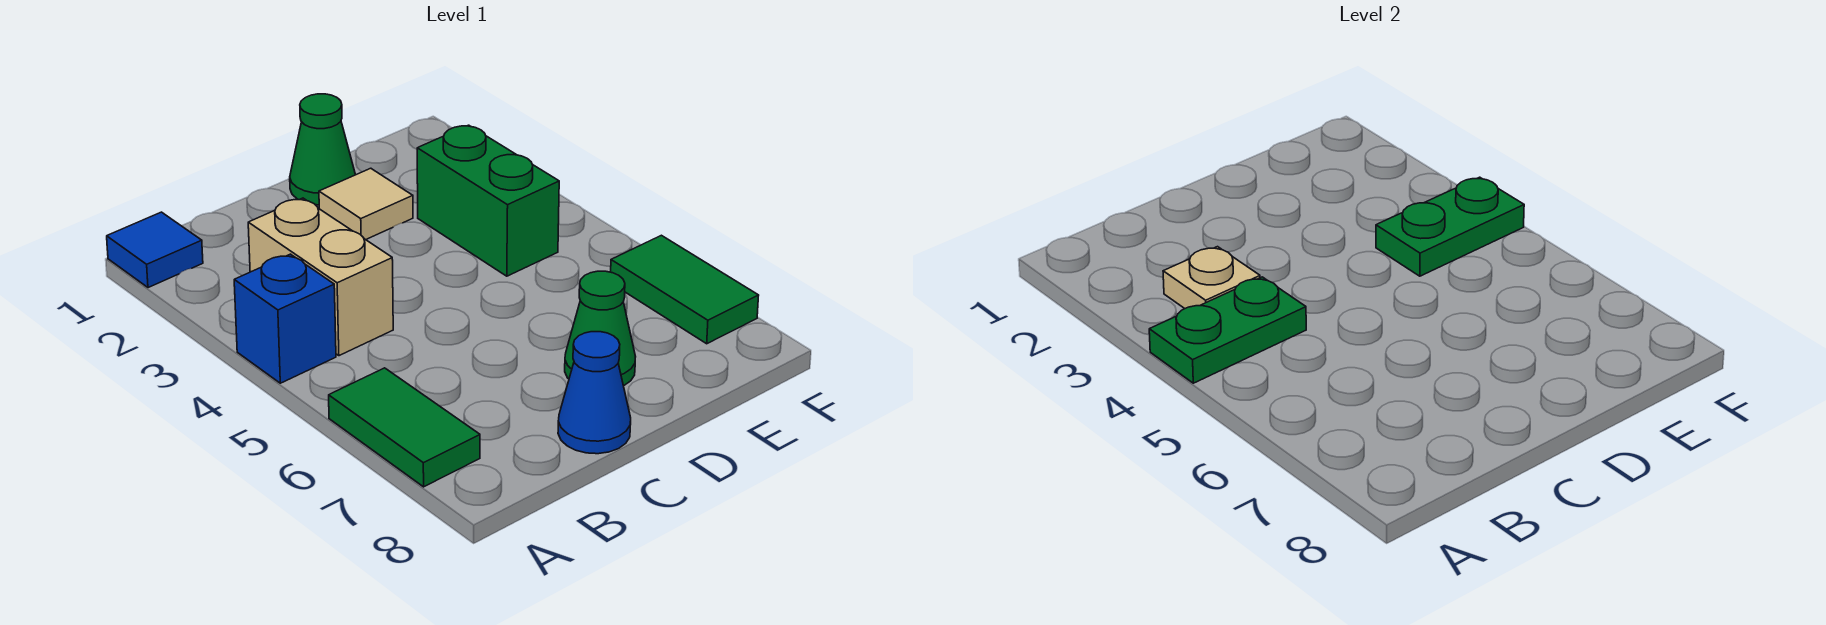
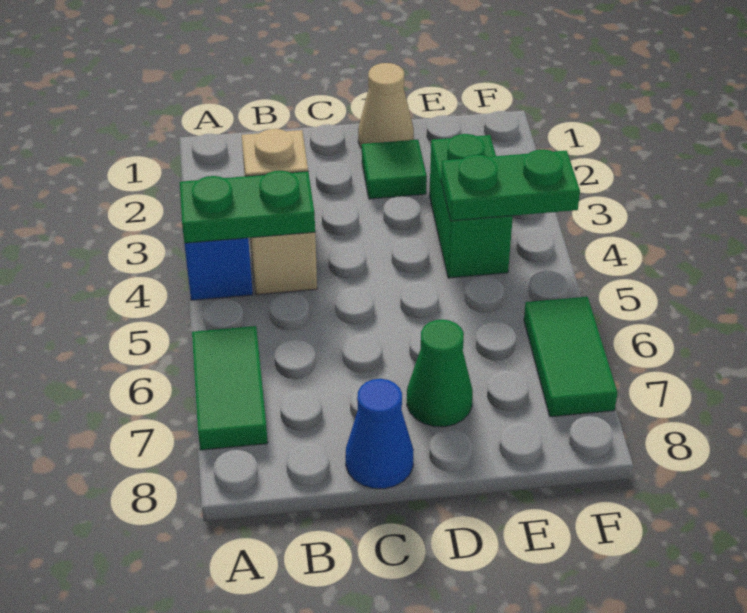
blue 1x1 tile [107,212,203,288] -> none
green 1x1 cone [290,94,355,205] -> tan 1x1 cone [358,63,414,148]
tan 1x1 tile [319,168,413,240] -> green 1x1 tile [362,140,427,199]

